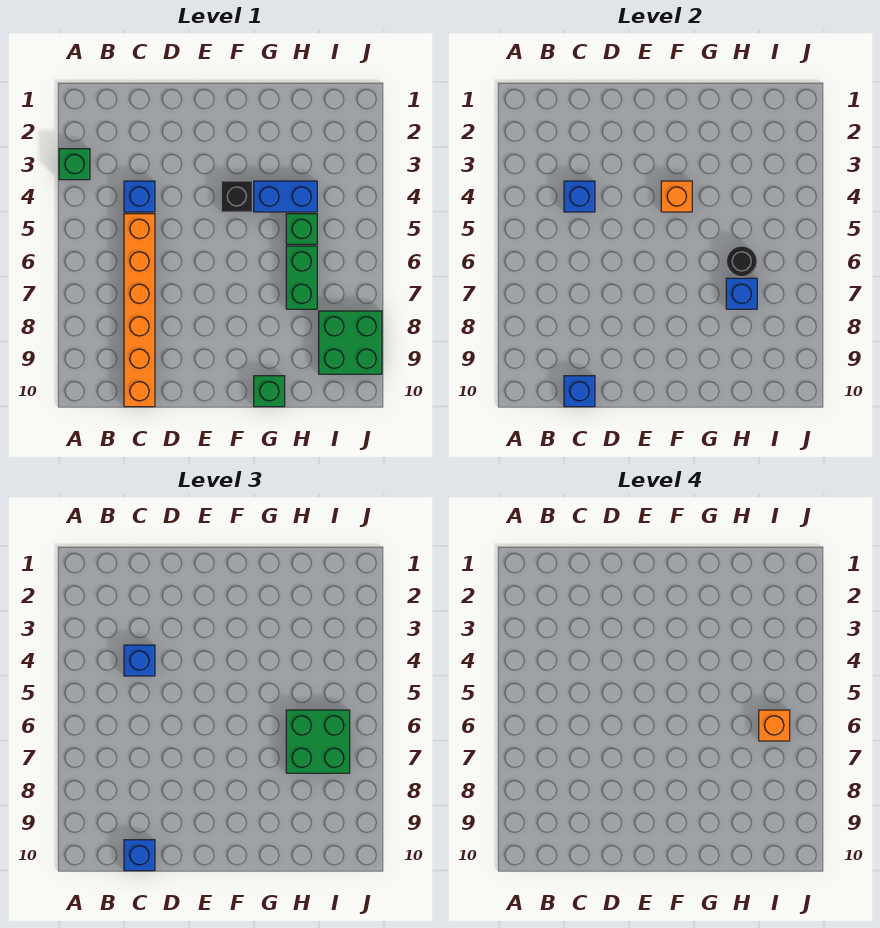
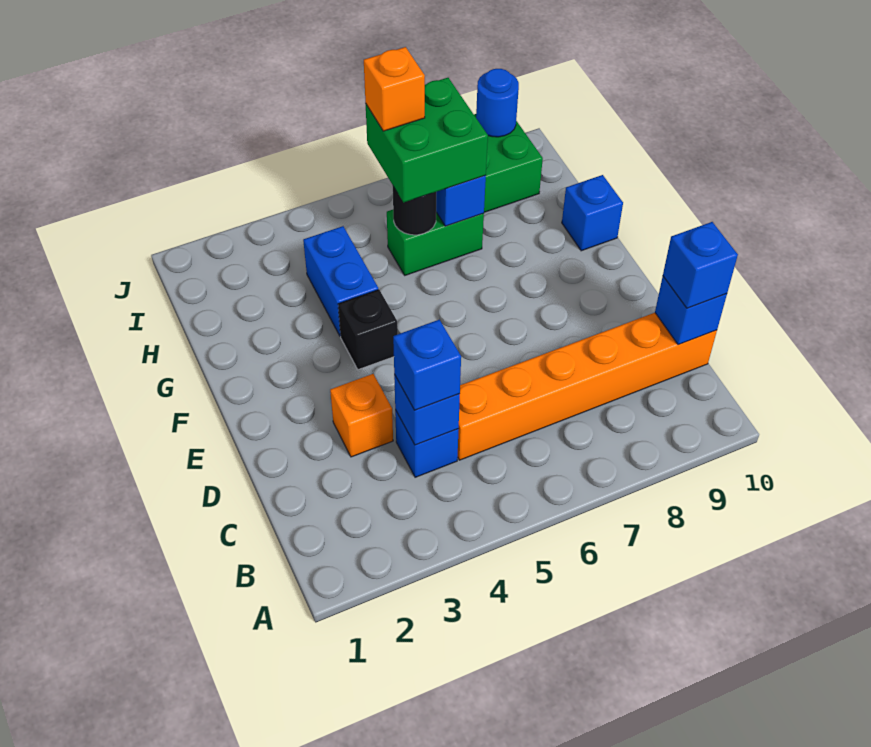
green 1x1 brick [59,149,90,180] -> none
orange 1x1 brick [661,181,692,212] -> orange 1x1 brick moved to [330,374,393,457]
green 1x1 brick [254,376,285,407] -> blue 1x1 brick [562,175,623,251]
green 1x1 brick [286,214,317,244] -> none
none -> blue 1x1 round brick [476,69,519,137]

